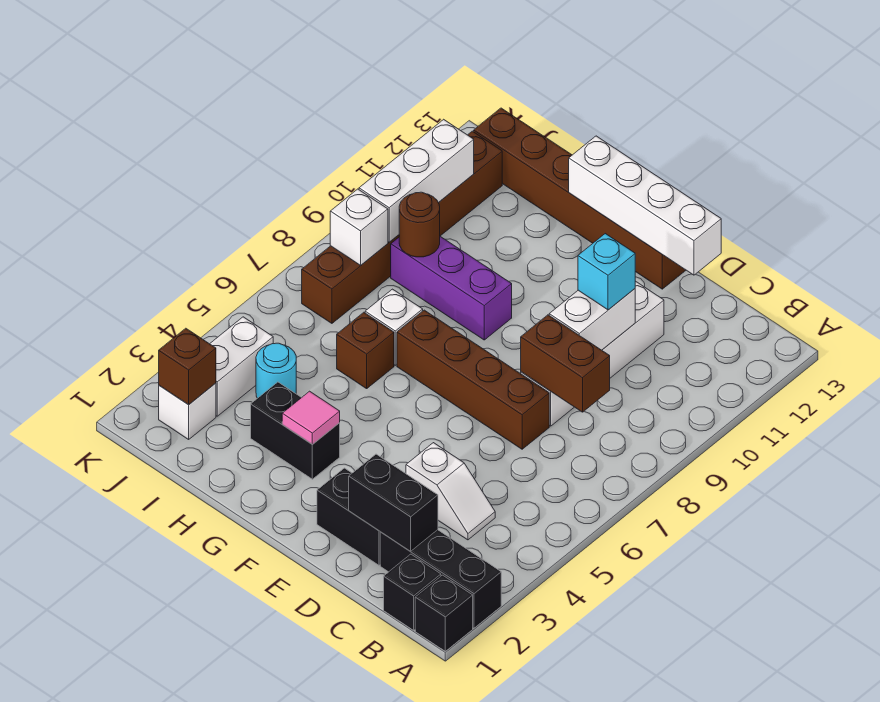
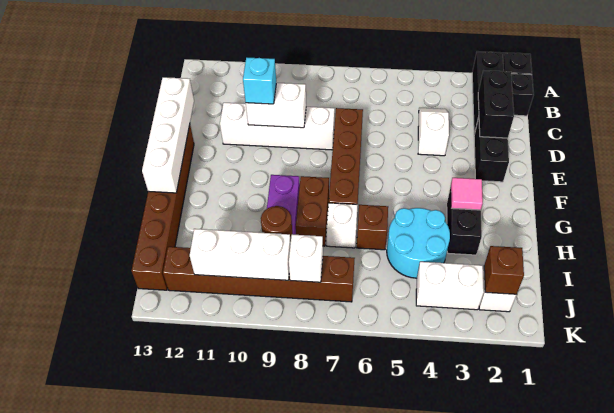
brown 1x2 brick [521,315,610,412] -> brown 1x2 brick moved to [296,176,329,246]
cyan 1x1 round brick [256,343,296,398] -> cyan 2x2 round brick [387,208,450,278]

